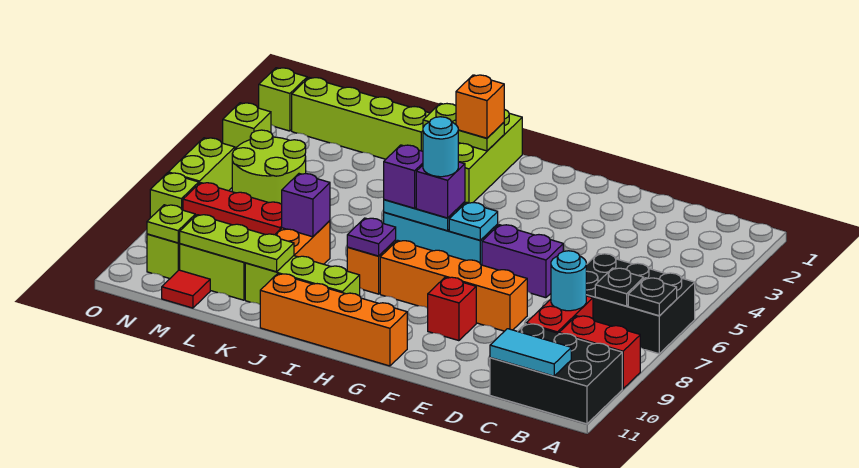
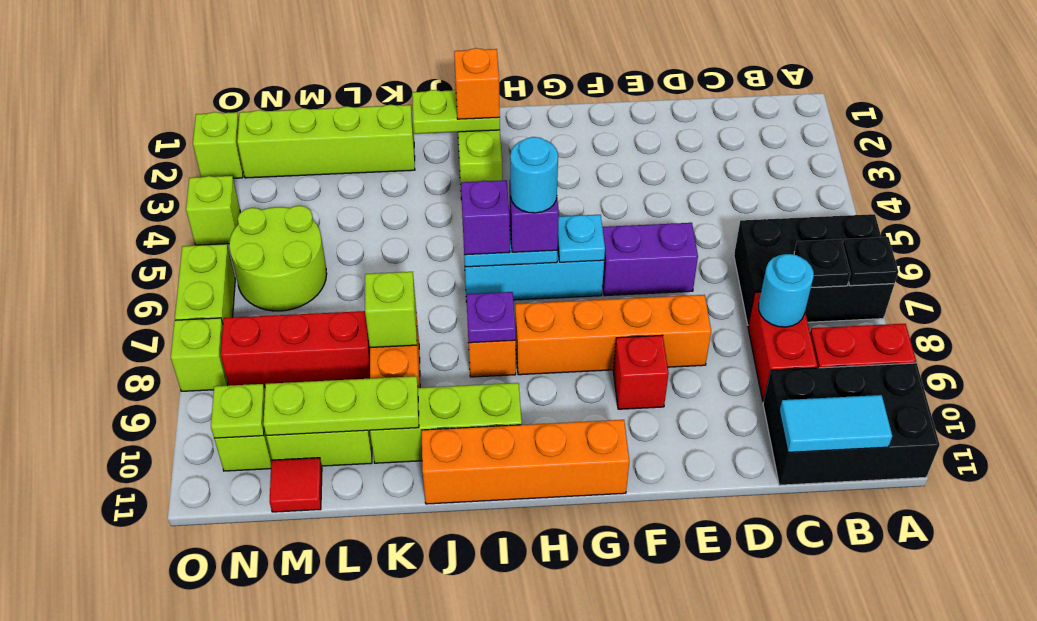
purple 1x1 brick [282,174,330,237] -> lime 1x1 brick [365,272,417,347]

